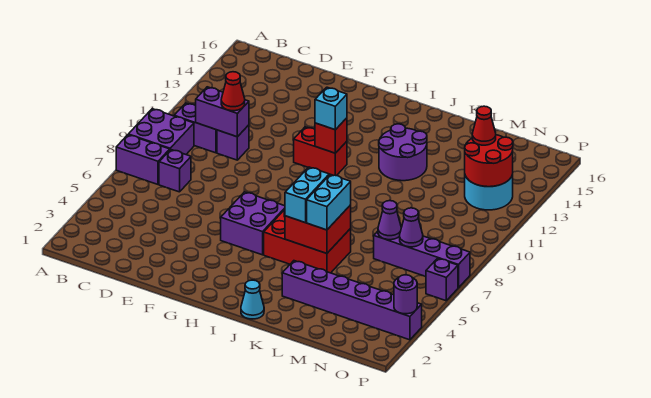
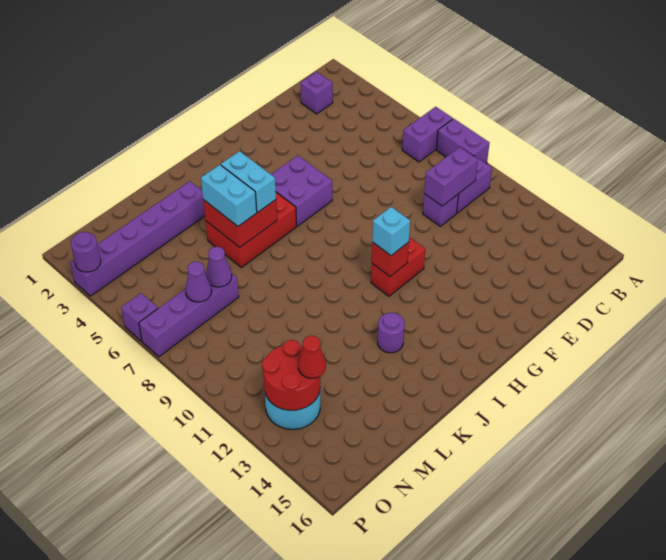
purple 2x2 brick [128,109,194,154] -> purple 1x2 brick [436,119,489,163]
purple 1x1 brick [159,150,191,192] -> purple 1x1 brick moved to [301,72,333,114]
red 1x1 cone [221,72,245,111] -> none
cyan 1x1 cone [241,280,264,319] -> none
purple 2x2 round brick [379,124,427,181] -> purple 1x1 round brick [378,313,405,353]

